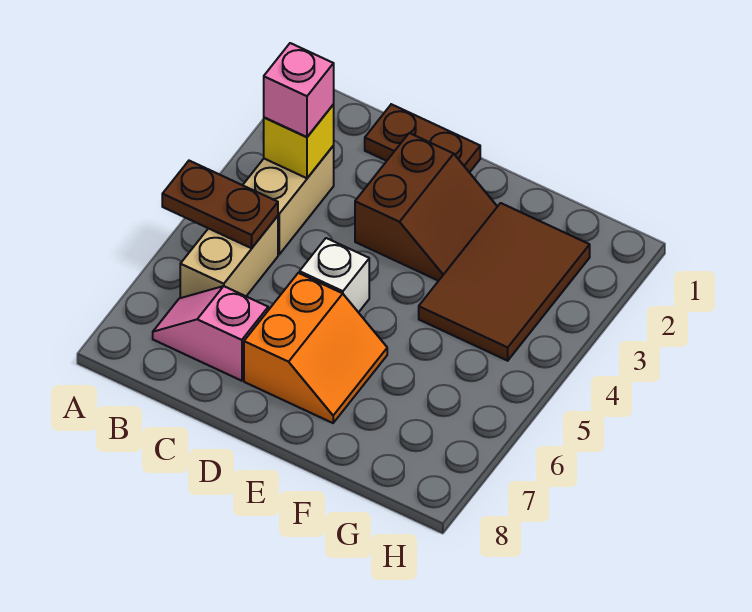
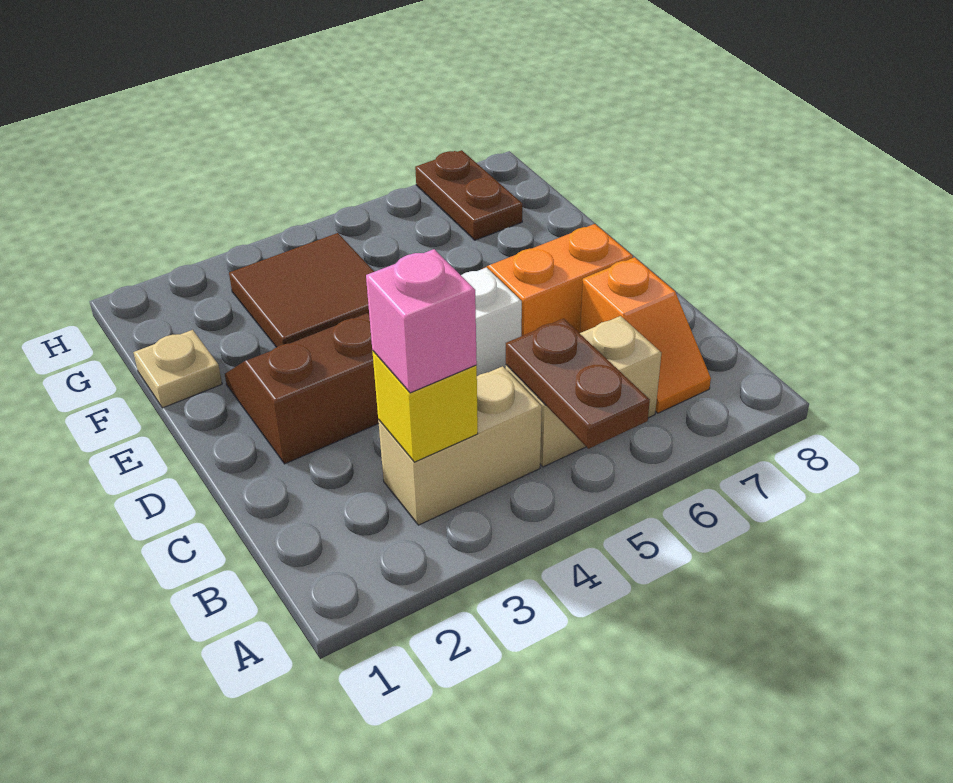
pink 1x2 slope [153,286,268,381] -> orange 1x2 slope [580,257,711,413]
brown 1x2 plate [365,104,480,173] -> brown 1x2 plate moved to [415,150,522,240]
none -> tan 1x1 plate [133,330,222,408]
brown 2x3 tile [419,203,590,361] -> brown 2x2 tile [229,233,374,347]

